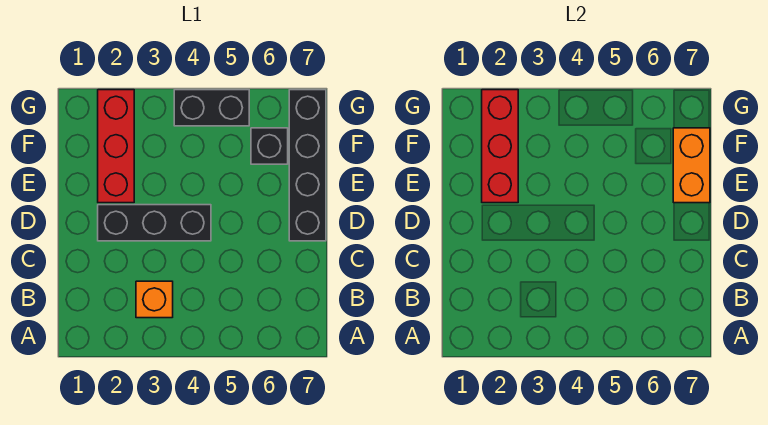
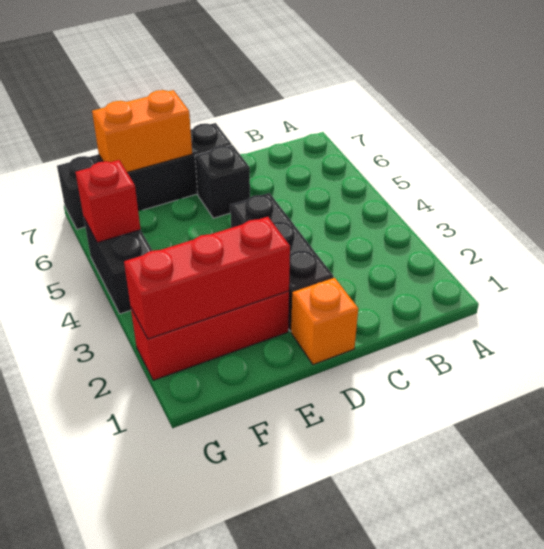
orange 1x1 brick [136,281,173,318] -> orange 1x1 brick moved to [291,278,358,365]
black 1x1 brick [251,128,288,164] -> black 1x1 brick moved to [195,145,250,218]
none -> red 1x1 brick [76,160,141,243]

